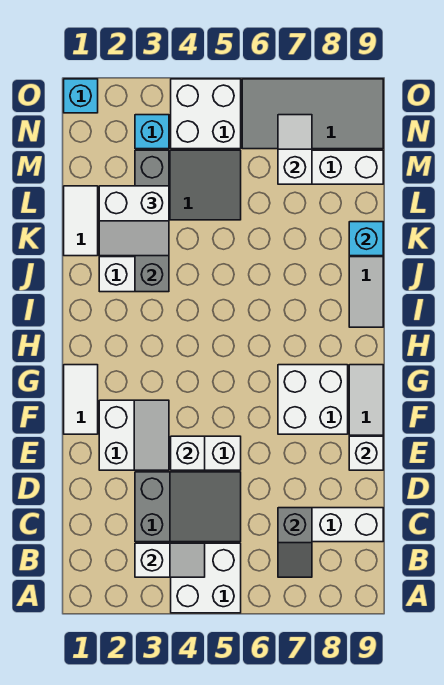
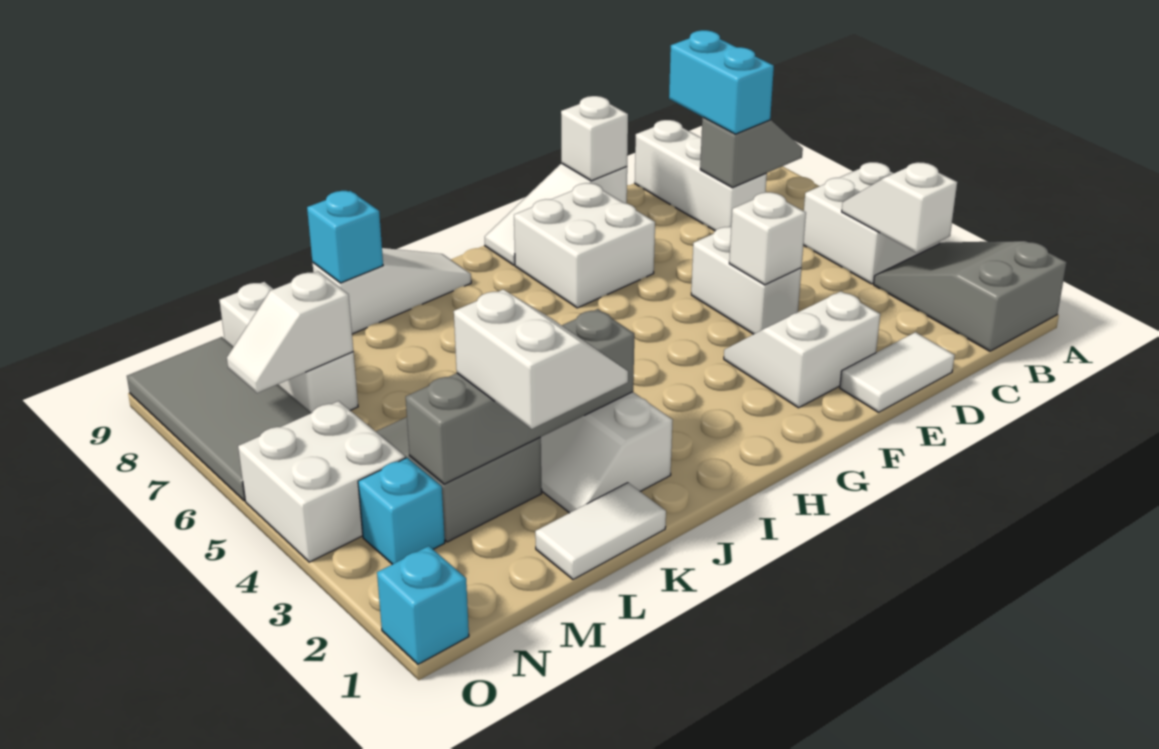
grey 2x3 slope [135,472,241,542] -> grey 2x3 slope moved to [874,241,1067,351]
none -> cyan 1x2 brick [669,30,774,134]
white 1x2 tile [64,365,98,434] -> white 1x2 tile moved to [840,332,955,412]

